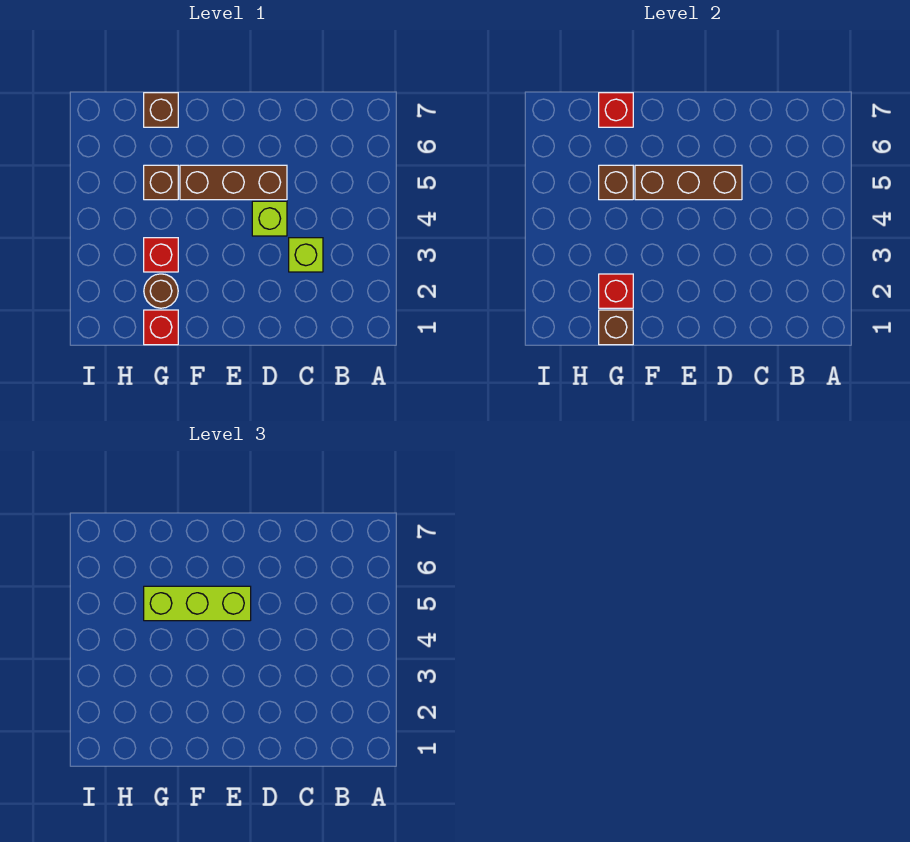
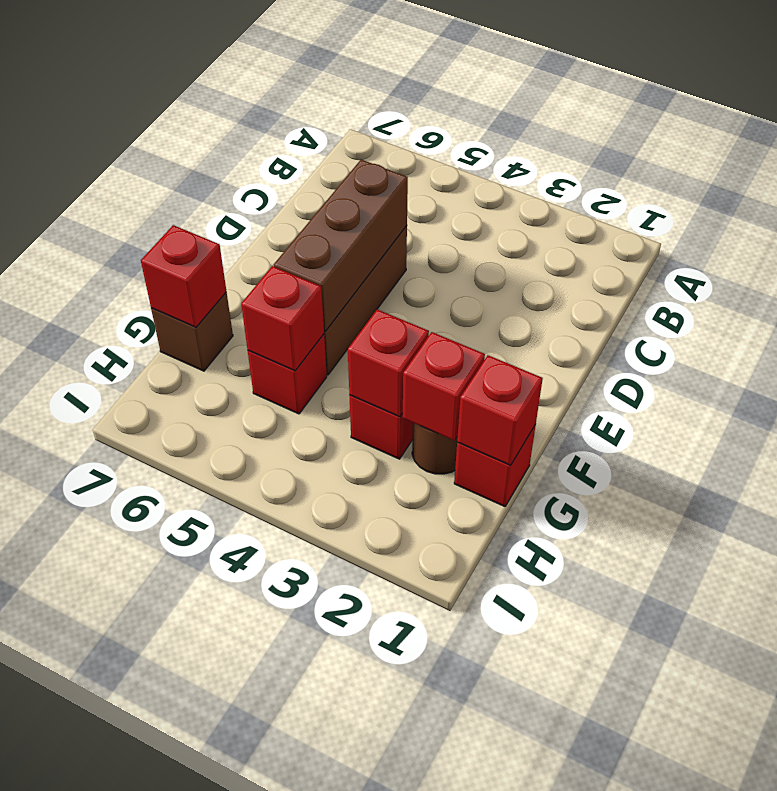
lime 1x1 brick [289,238,323,272] -> none
lime 1x1 brick [252,201,287,236] -> none
lime 1x3 brick [144,586,251,621] -> none
brown 1x1 brick [599,310,633,345] -> red 1x1 brick [457,355,543,465]
none -> red 1x1 brick [348,309,429,417]
brown 1x1 brick [144,165,178,200] -> red 1x1 brick [248,334,327,414]
brown 1x1 brick [599,165,633,200] -> red 1x1 brick [241,266,324,371]

